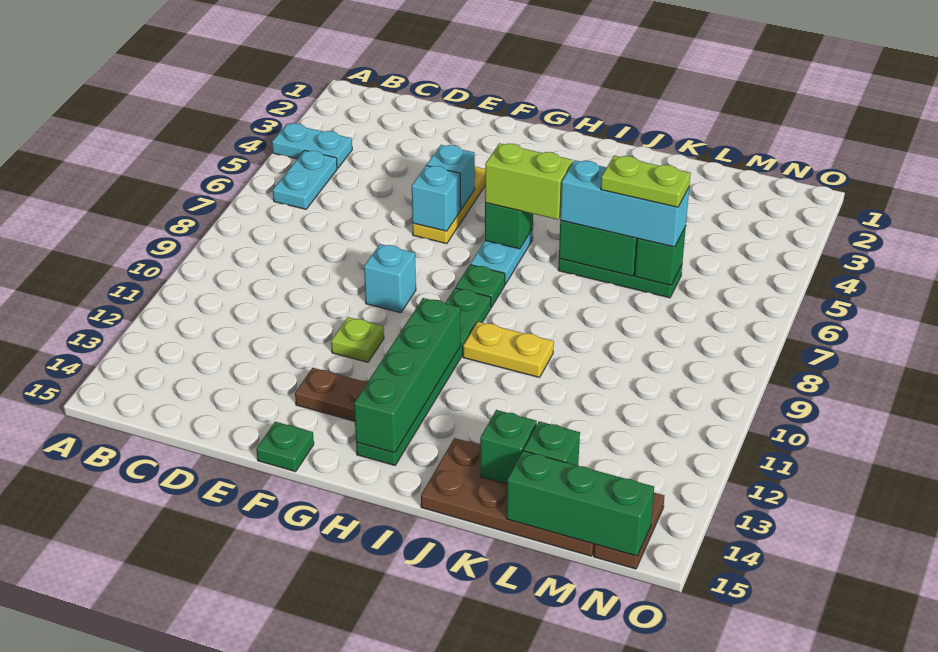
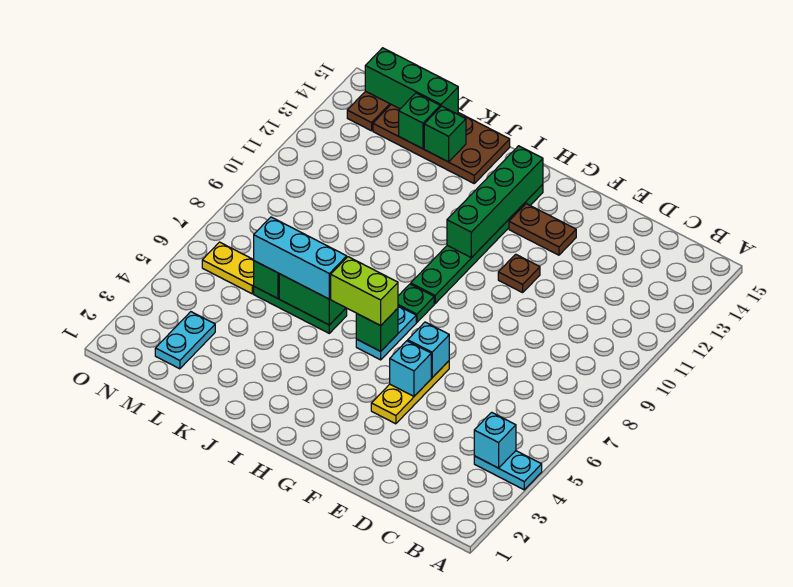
cyan 1x2 plate [273,150,337,209] -> cyan 1x2 plate moved to [155,312,215,369]
cyan 1x1 brick [364,244,416,313] -> cyan 1x1 brick moved to [474,412,516,468]
lime 1x1 plate [331,317,384,362] -> brown 1x1 plate [498,254,540,293]
green 1x1 plate [256,422,314,472] -> none
yellow 1x2 plate [463,322,554,377] -> yellow 1x2 plate moved to [202,242,254,294]
lime 1x2 plate [601,156,691,207] -> none

